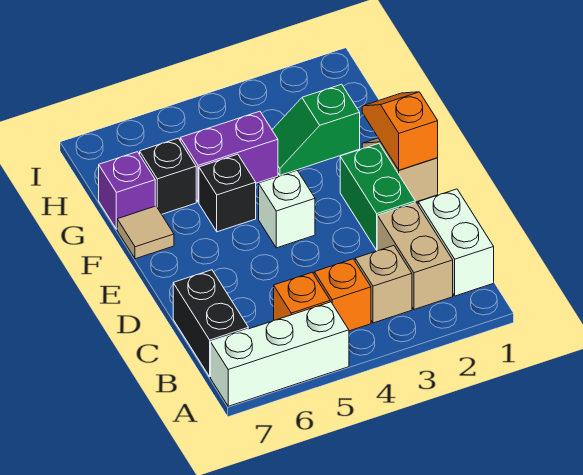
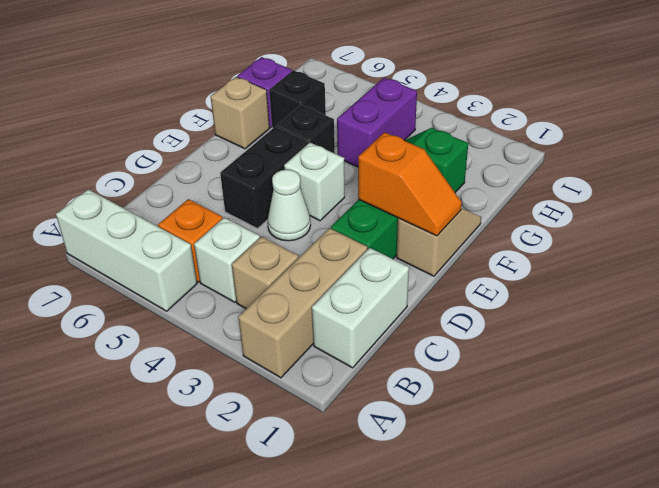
tan 1x2 brick [377,203,453,309] -> tan 1x3 brick [238,228,367,378]
orange 1x1 brick [314,259,371,331] -> white 1x1 brick [194,218,260,302]
black 1x2 brick [173,270,248,377] -> black 1x2 brick moved to [220,127,308,228]
none -> white 1x1 cone [268,170,311,241]
orange 1x2 slope [362,92,438,170] -> orange 1x2 slope turned to [358,132,462,236]
tan 1x1 tile [117,206,174,259] -> tan 1x1 brick [211,77,270,149]
purple 1x2 brick [180,111,278,202] -> purple 1x2 brick turned to [337,78,417,167]

